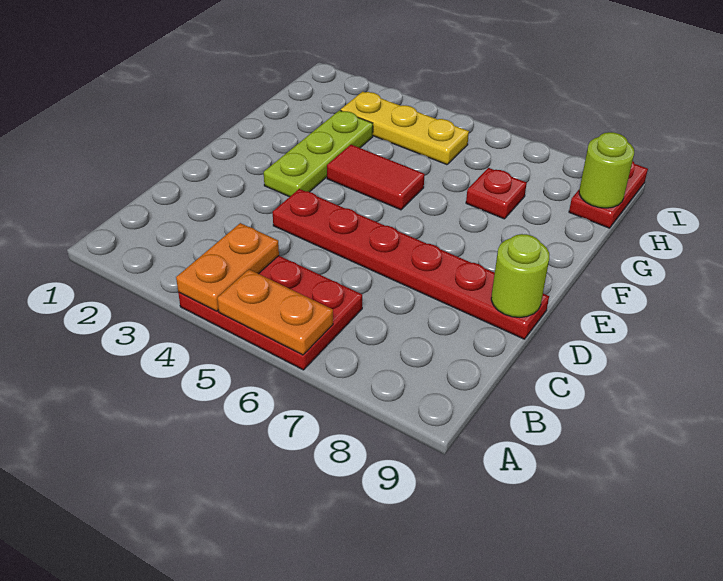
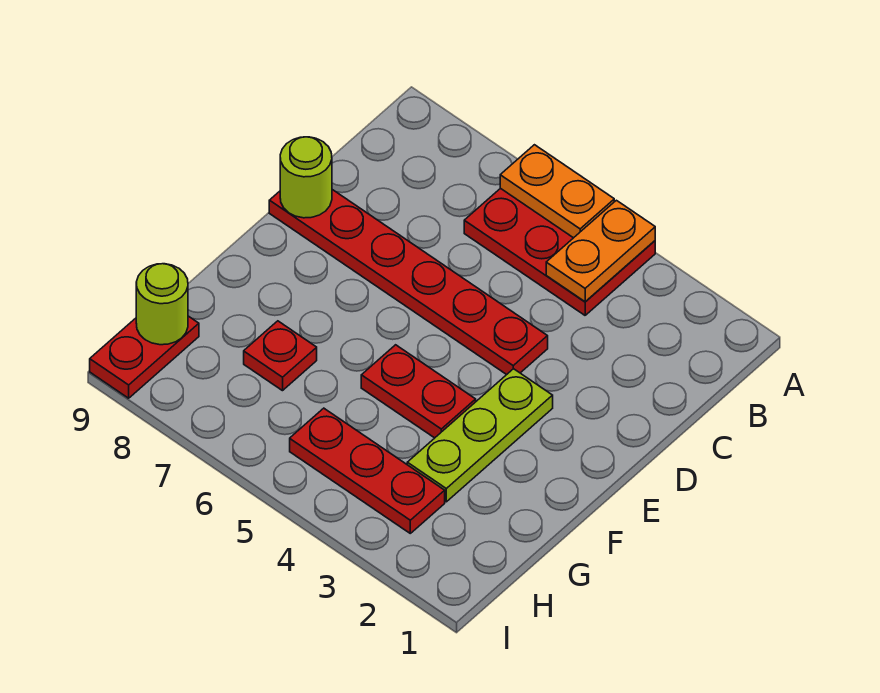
red 1x2 tile [327,145,425,210] -> red 1x2 plate [361,345,476,438]
yellow 1x3 plate [341,92,469,165] -> red 1x3 plate [290,408,445,533]

